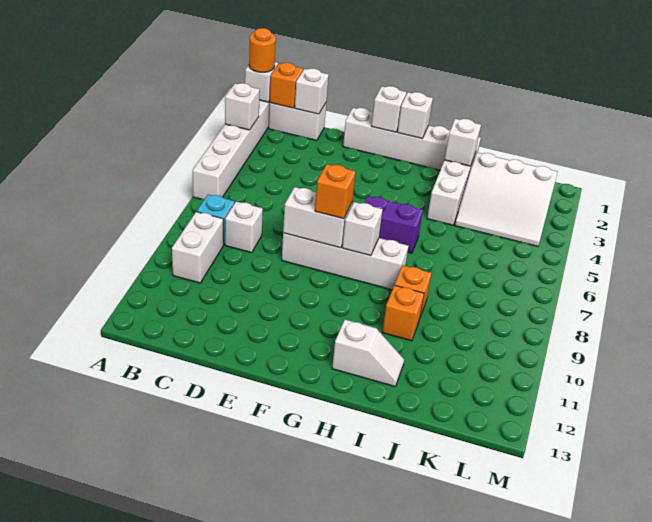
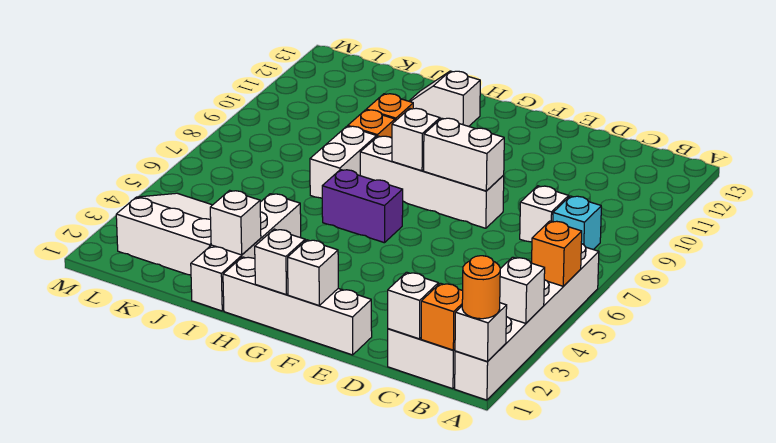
white 1x2 brick [172,212,223,283] -> white 1x2 brick moved to [310,126,377,198]
orange 1x1 brick [315,164,356,219] -> orange 1x1 brick moved to [532,221,582,286]

